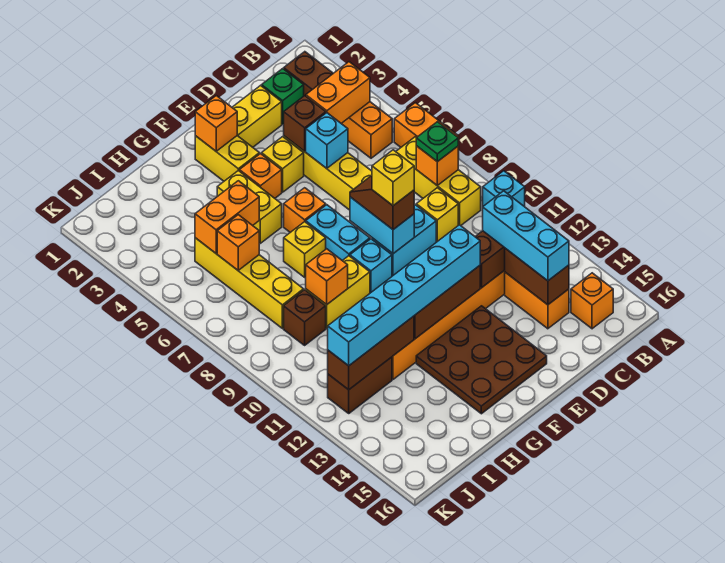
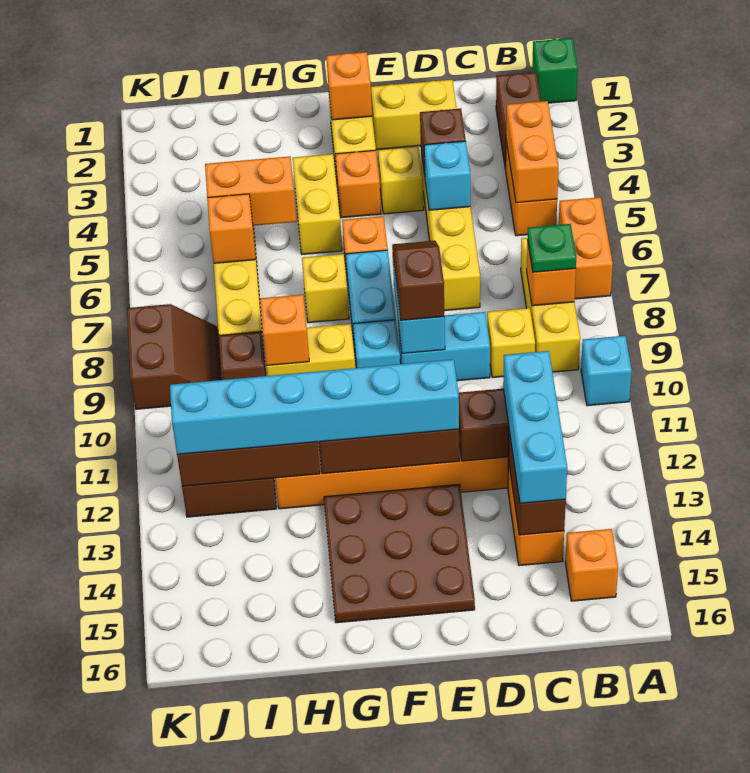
orange 1x2 brick [306,62,370,123] -> orange 1x2 brick turned to [506,101,558,203]
green 1x1 brick [262,69,304,124] -> green 1x1 brick moved to [532,38,578,103]
yellow 1x1 brick [372,150,414,206] -> none
none -> brown 2x2 slope [127,304,221,409]

